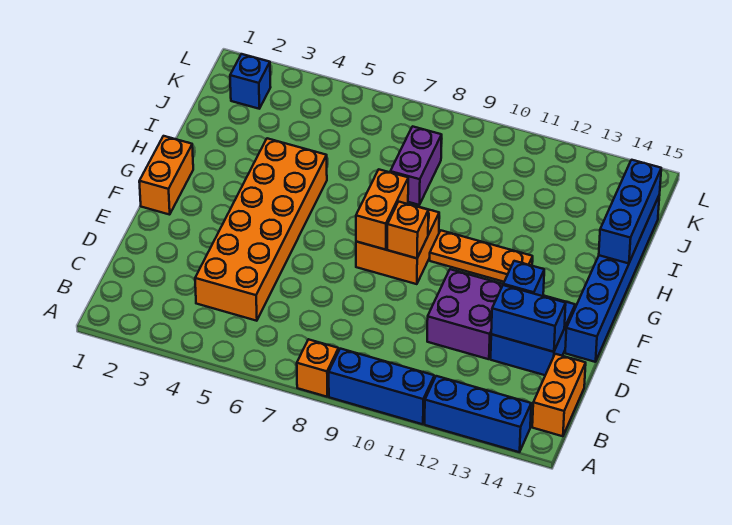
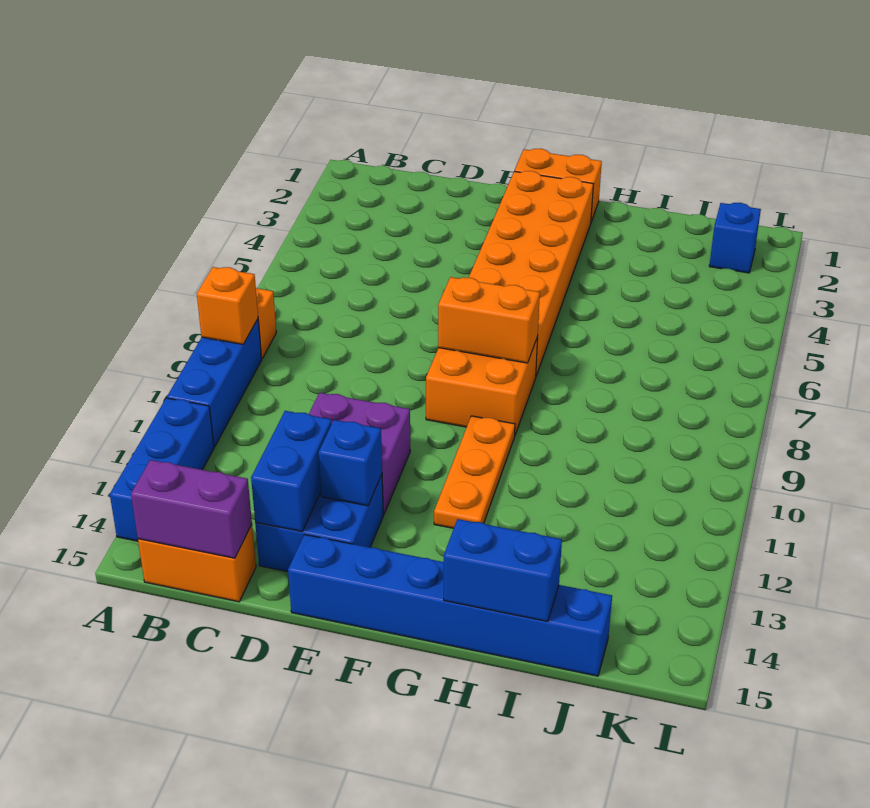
orange 2x6 brick [195,138,327,321] -> orange 2x6 brick turned to [469,171,593,376]
orange 1x1 brick [387,202,428,258] -> orange 1x1 brick moved to [197,267,258,344]
blue 1x3 brick [599,160,661,263] -> blue 1x2 brick [444,519,562,622]
purple 1x2 brick [390,126,442,205] -> purple 1x2 brick moved to [131,460,252,558]

